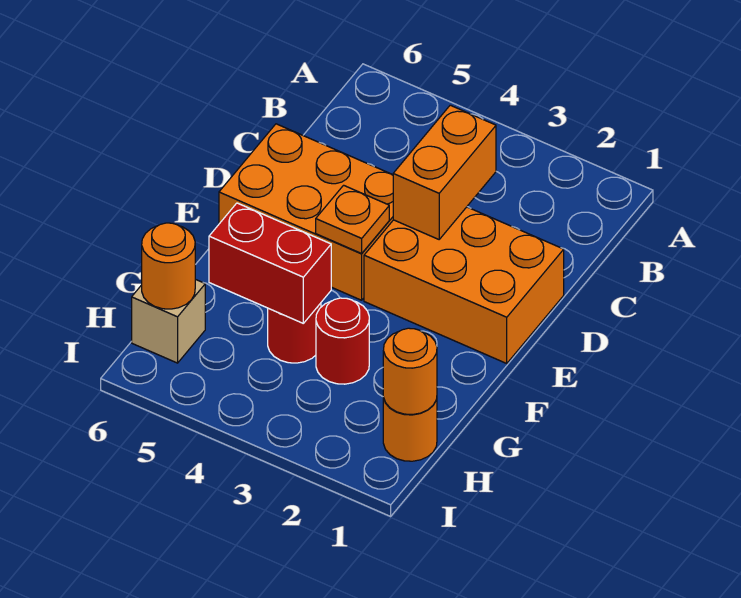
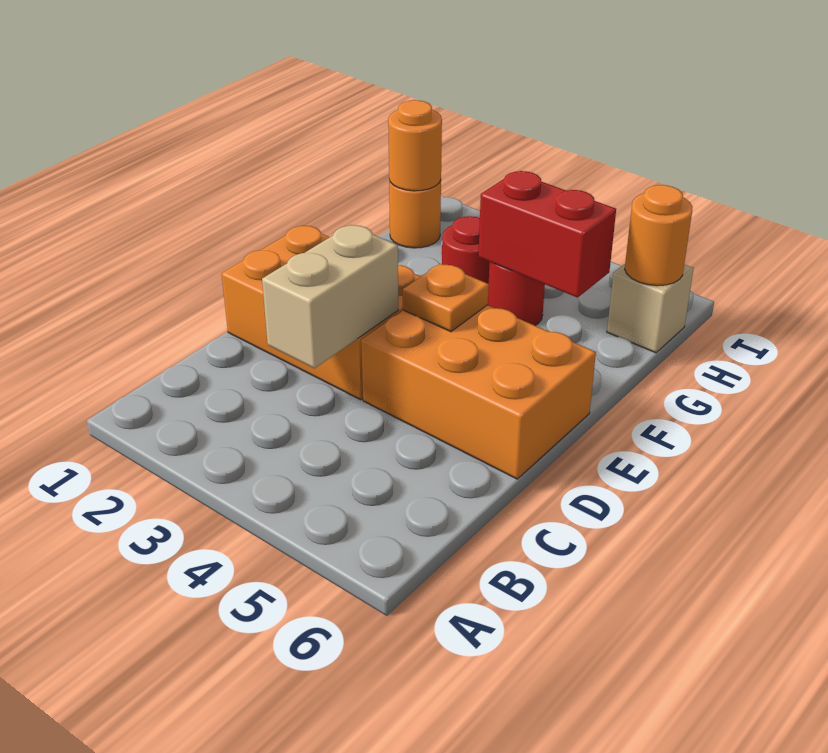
orange 1x2 brick [393,105,496,239] -> tan 1x2 brick [262,225,398,368]

